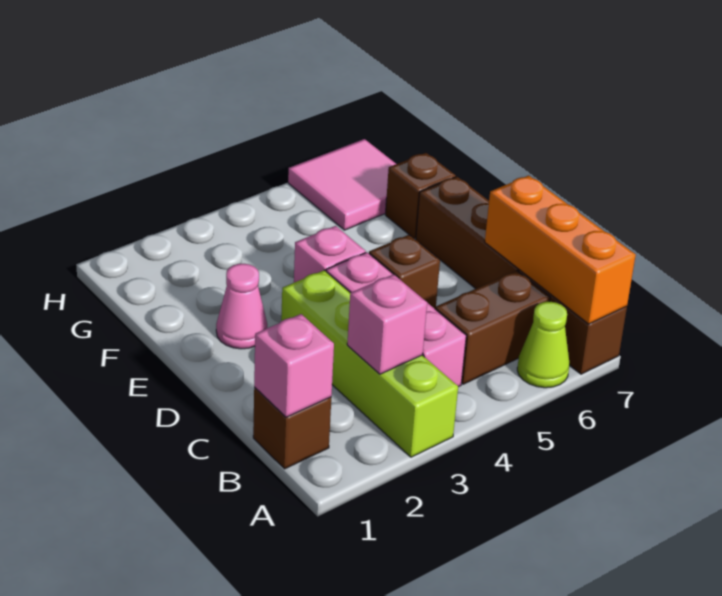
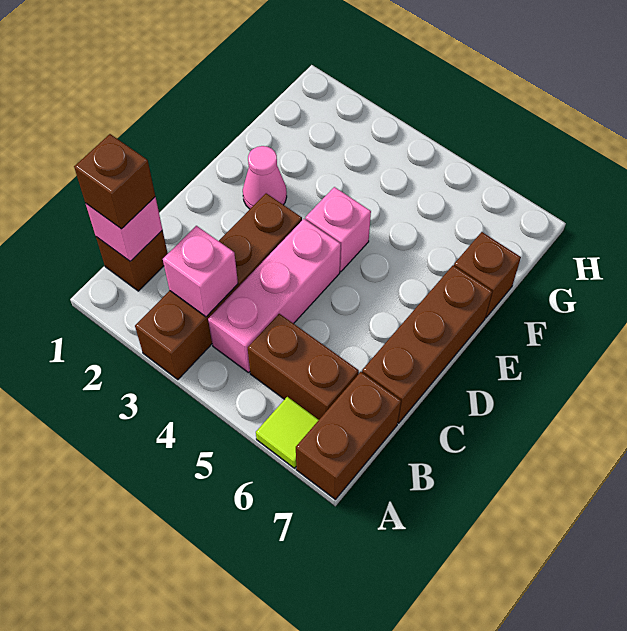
lime 1x4 brick [281,270,458,457] -> brown 1x4 brick [135,193,302,380]
lime 1x1 cone [517,302,570,388] -> lime 1x1 tile [256,397,318,468]
orange 1x3 brick [485,175,636,324] -> none
brown 1x1 brick [369,235,440,309] -> brown 1x1 brick moved to [74,134,155,229]
pink 2x2 tile [288,139,396,230] -> none

